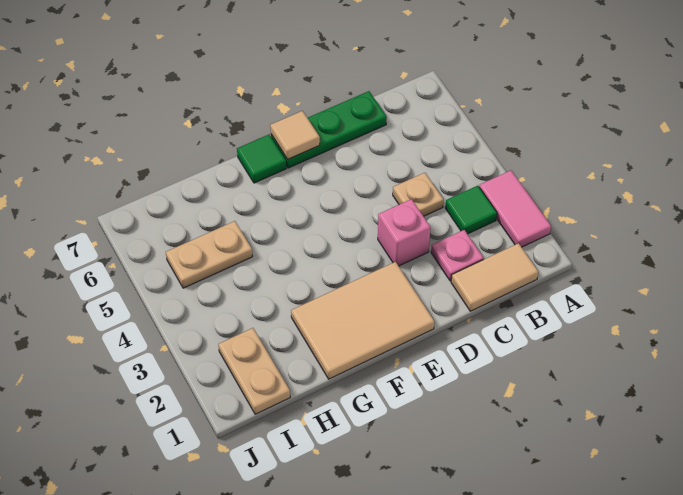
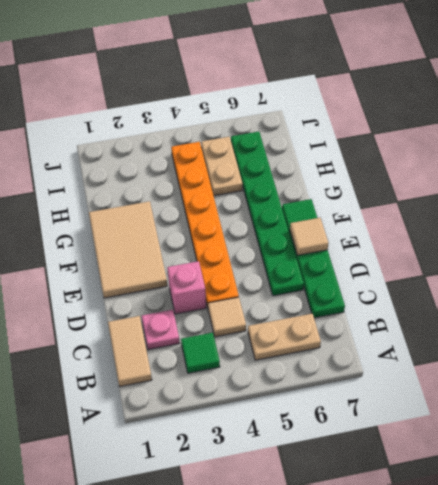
pink 1x2 tile [479,170,551,247] -> none
tan 1x1 plate [393,173,443,216] -> tan 1x1 tile [208,297,246,337]
none -> orange 1x6 plate [171,142,239,307]
none -> green 1x6 plate [231,132,304,296]
tan 1x2 plate [218,328,290,414] -> tan 1x2 plate moved to [248,314,321,360]

